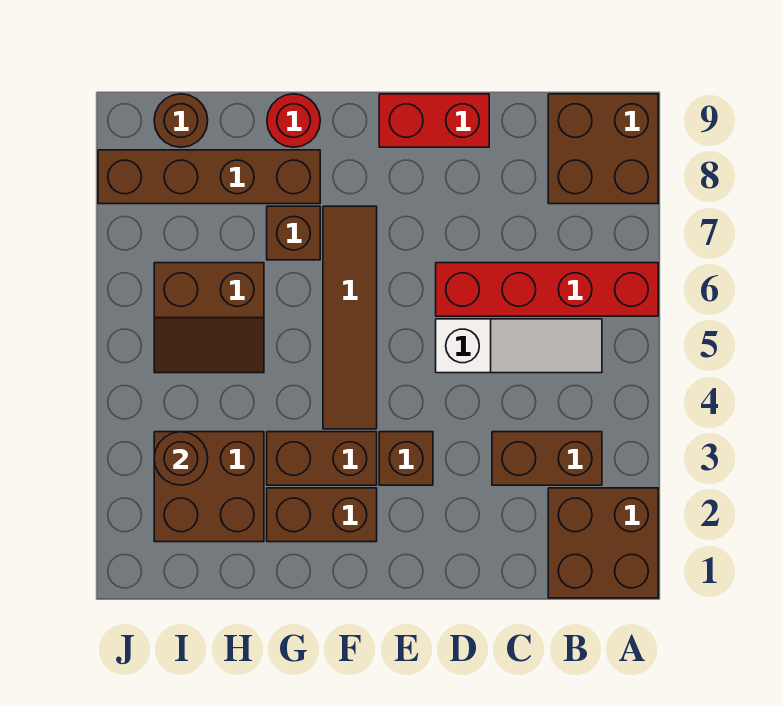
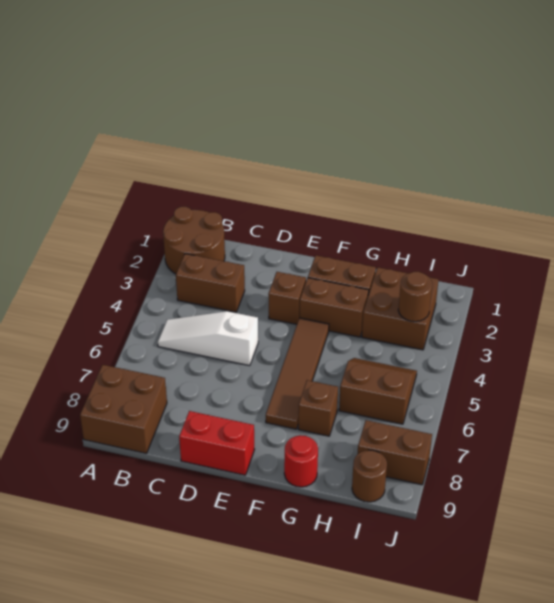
brown 2x2 brick [548,488,658,598] -> brown 2x2 round brick [163,207,225,274]
red 1x4 brick [436,263,658,316] -> none
brown 1x4 brick [98,150,320,204] -> brown 1x2 brick [357,420,432,485]

